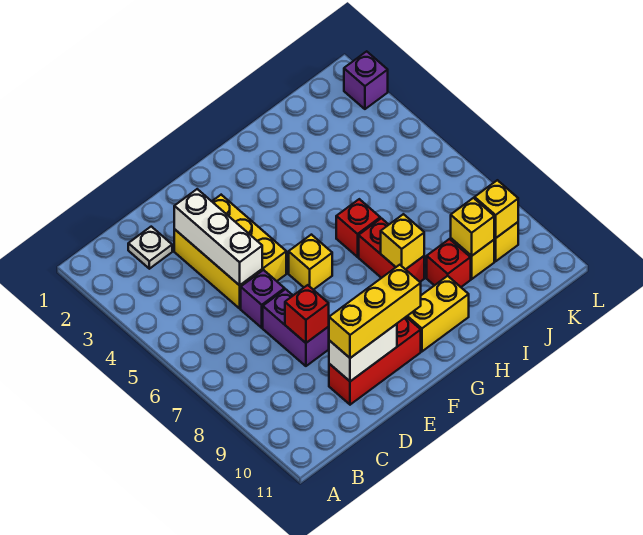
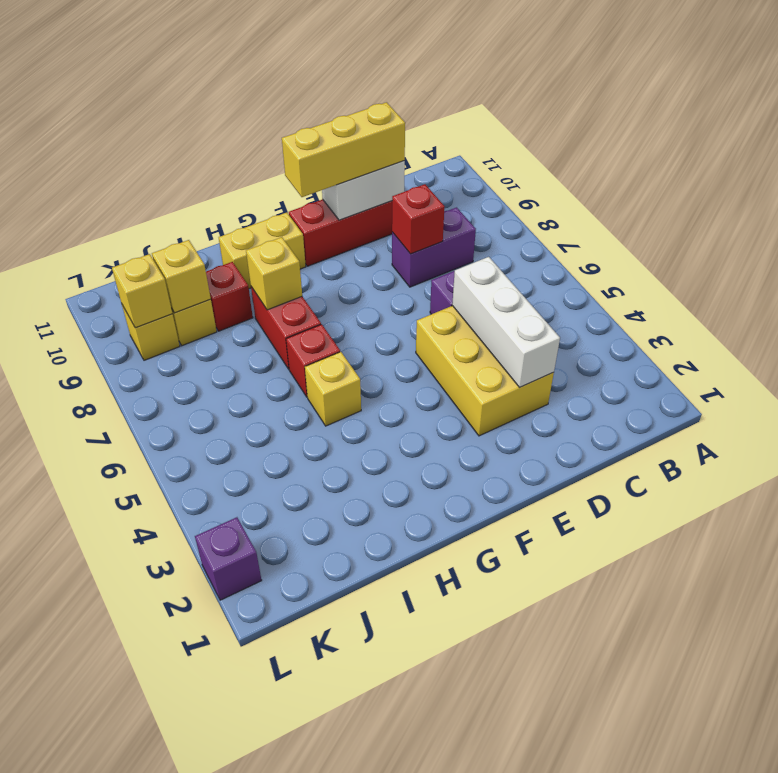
white 1x1 plate [128,227,172,269] -> none
purple 1x2 brick [263,289,329,366] -> purple 1x2 brick turned to [392,207,476,287]
yellow 1x1 brick [289,235,332,290] -> yellow 1x1 brick moved to [305,352,361,426]

